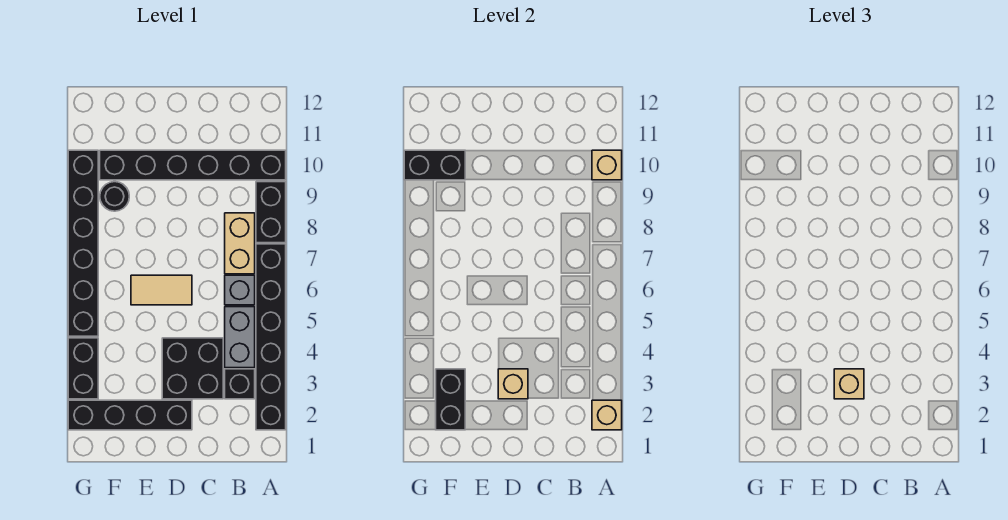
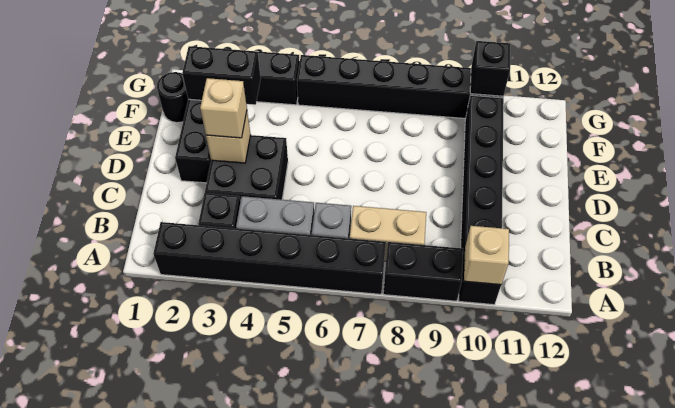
tan 1x1 brick [592,400,622,430] -> none
tan 1x2 tile [131,275,192,305] -> none
black 1x1 round brick [100,182,129,211] -> black 1x1 round brick moved to [157,72,188,123]
black 1x2 brick [404,150,465,180] -> black 1x1 brick [470,41,510,96]

